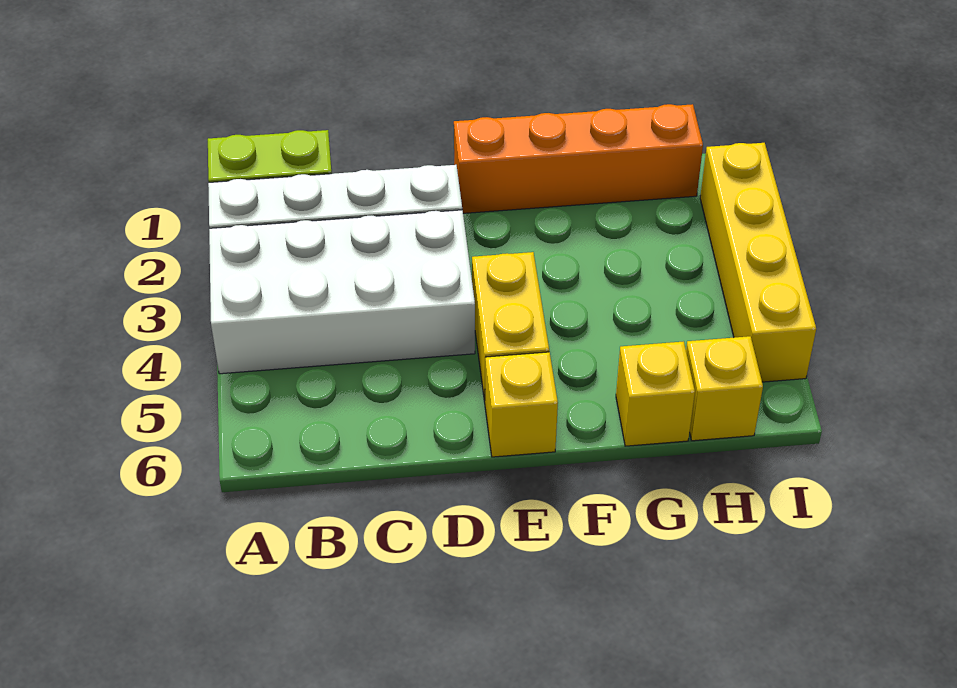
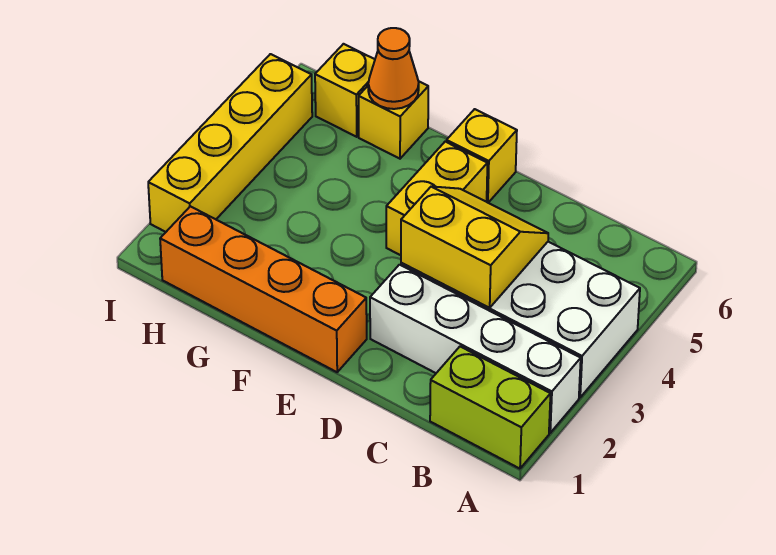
none -> yellow 2x2 slope [401,186,548,308]
none -> orange 1x1 cone [368,28,419,109]

